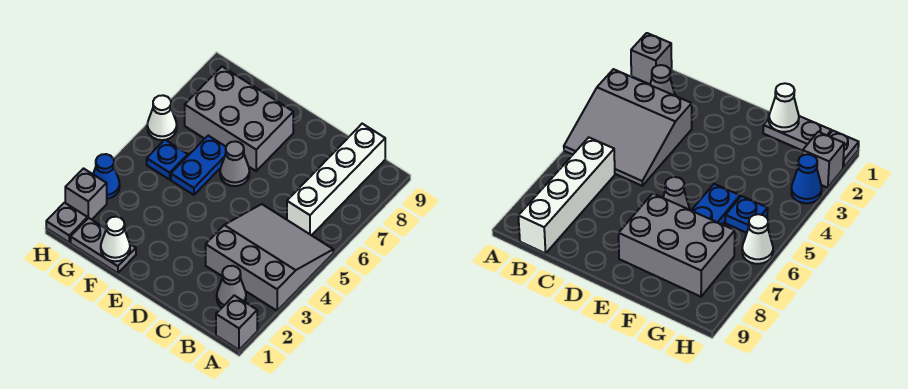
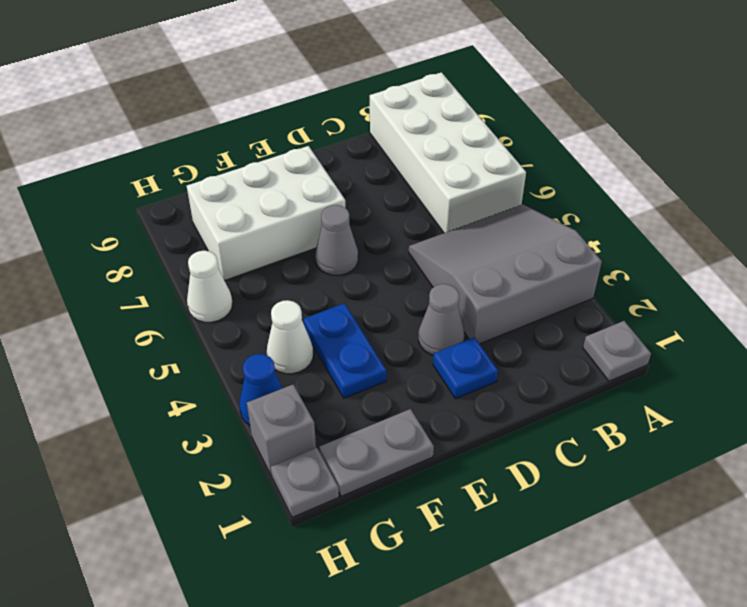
grey 1x1 brick [216,295,257,350] -> grey 1x1 plate [583,321,651,381]
grey 1x1 cone [217,266,246,307] -> grey 1x1 cone moved to [419,284,464,355]
white 1x4 brick [287,124,385,235] -> white 2x4 brick [370,72,526,233]
grey 2x3 brick [185,67,293,171] -> white 2x3 brick [187,146,345,280]
white 1x1 cone [101,217,130,261] -> white 1x1 cone moved to [267,300,313,374]
blue 1x2 plate [171,136,226,195] -> blue 1x2 plate moved to [303,303,386,398]
blue 1x1 plate [147,140,188,179] -> blue 1x1 plate moved to [433,337,498,399]

